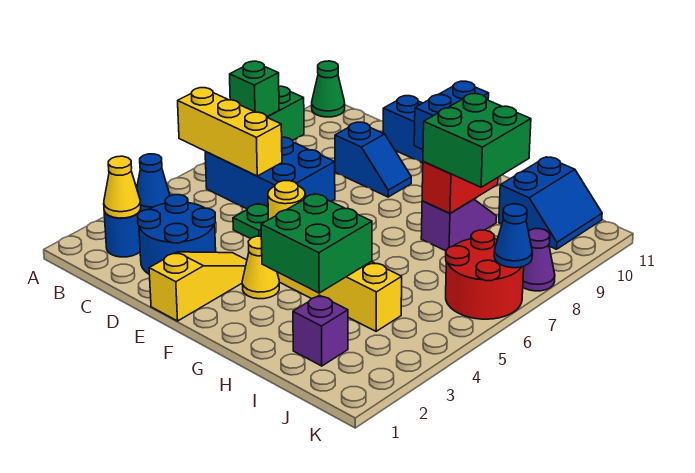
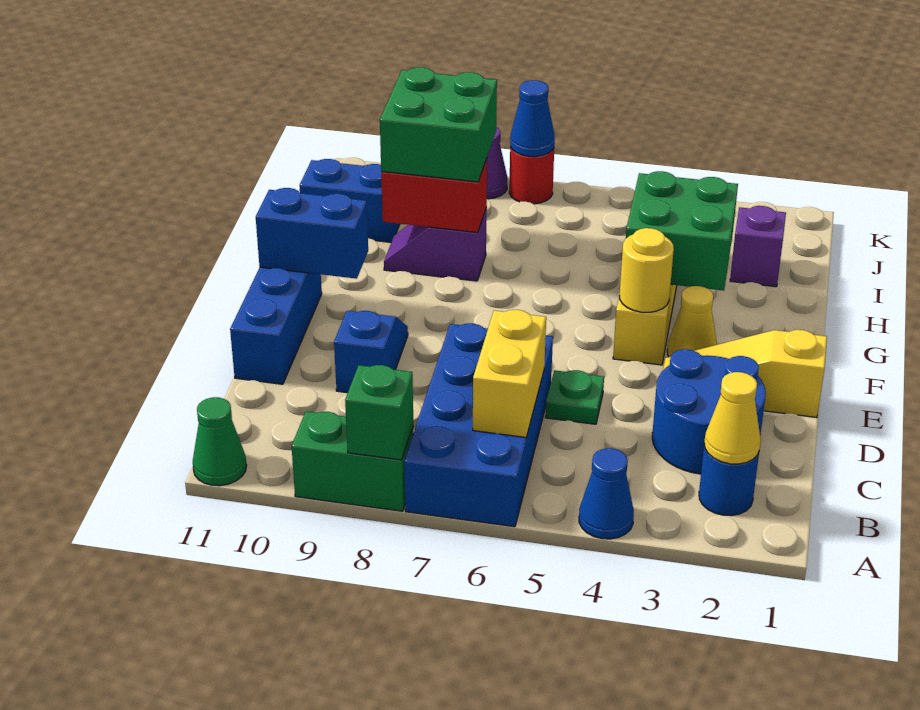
yellow 1x3 brick [178,88,282,176] -> yellow 1x2 brick [473,310,546,437]
blue 2x3 brick [205,137,335,209] -> blue 2x4 brick [404,323,553,527]
red 2x2 round brick [446,230,524,319] -> red 1x1 round brick [509,147,554,204]

